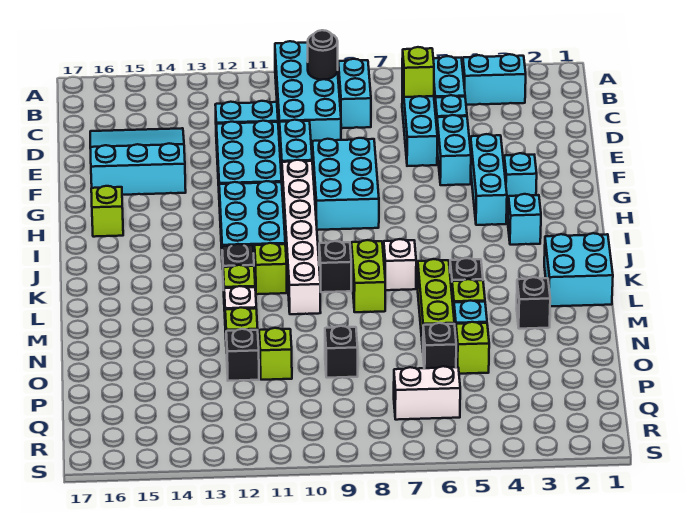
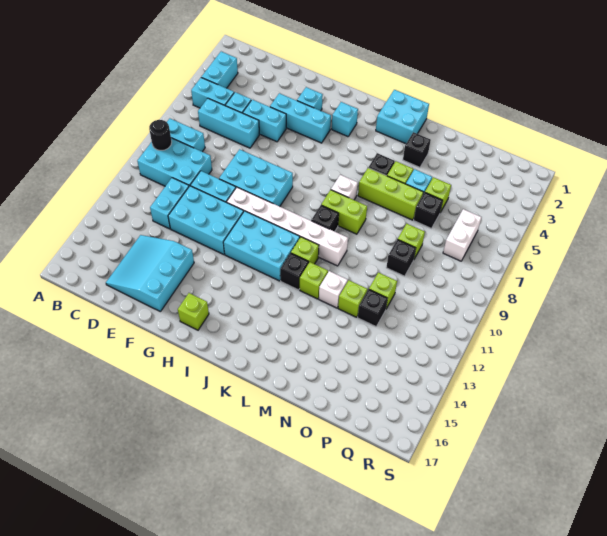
cyan 2x4 brick [275,41,341,149] -> cyan 2x3 brick [137,138,212,186]
lime 1x1 brick [402,47,434,97] -> lime 1x1 brick moved to [398,224,425,259]

